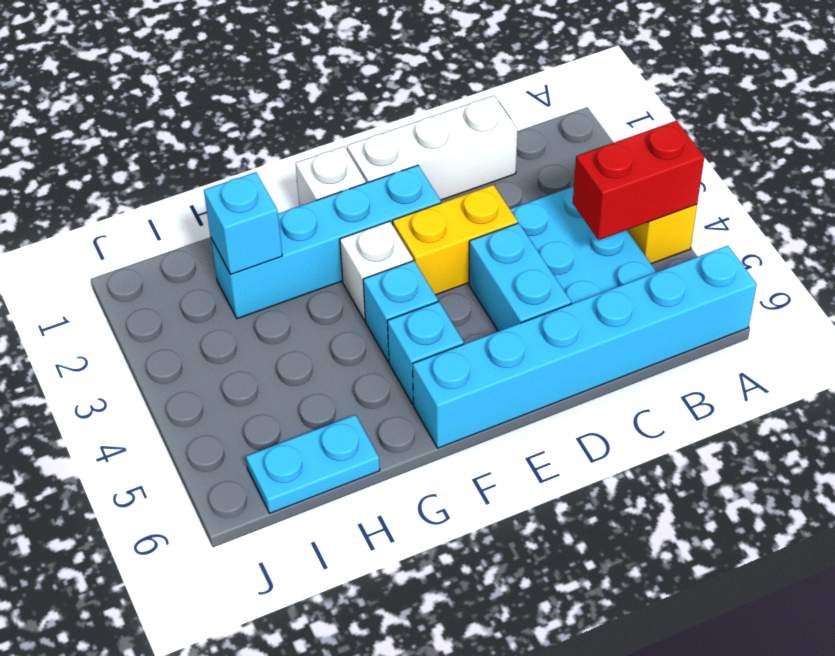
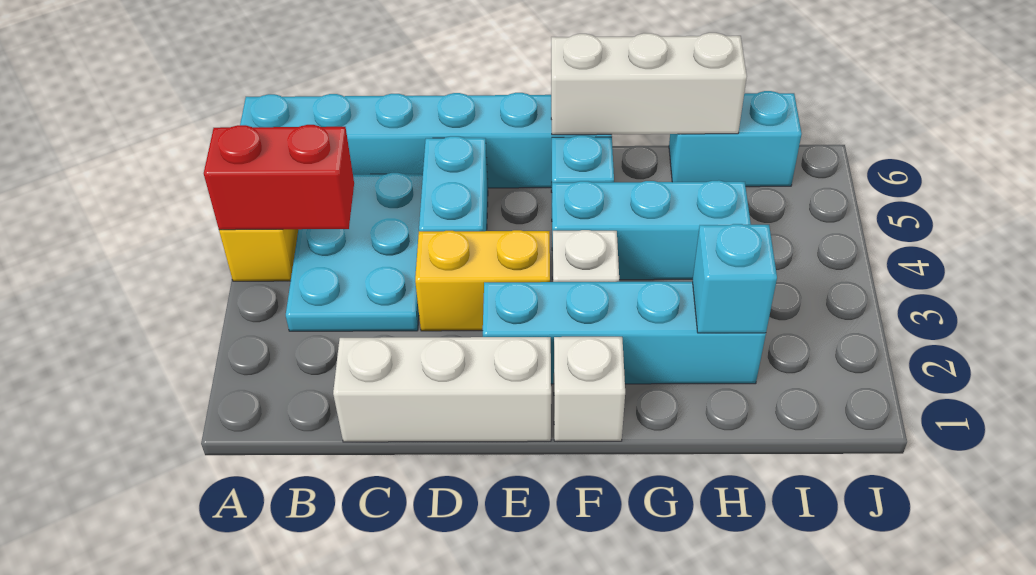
cyan 1x1 brick [363,261,438,362] -> cyan 1x3 brick [552,180,751,280]
none -> white 1x3 brick [551,33,747,135]
cyan 1x2 plate [246,415,380,513] -> cyan 1x2 brick [669,91,802,187]

